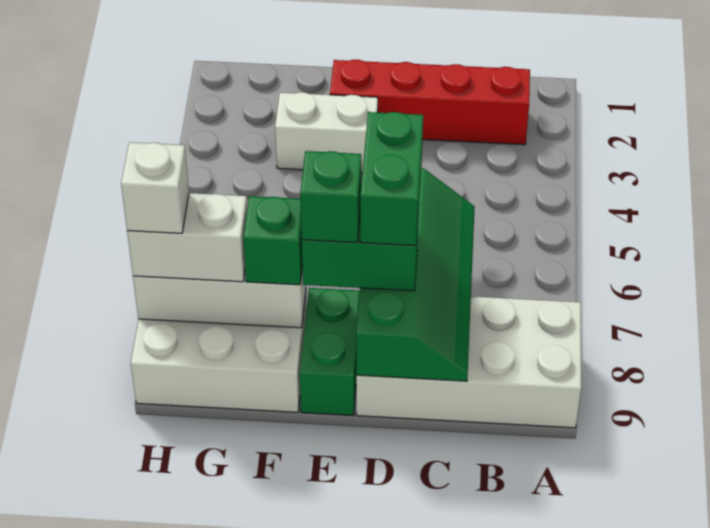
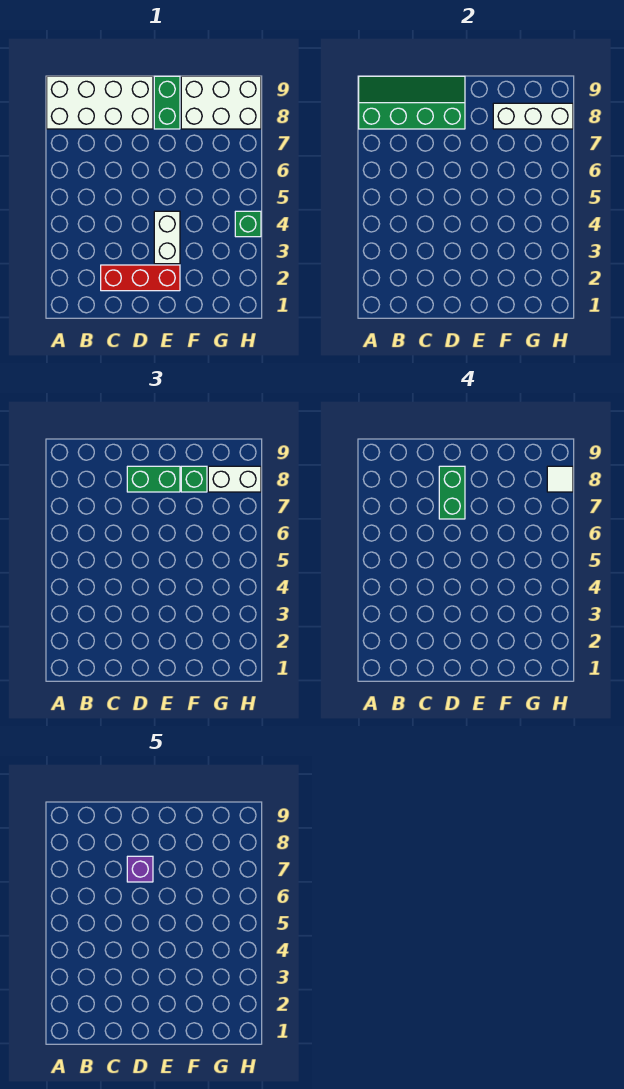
red 1x4 brick [330,60,530,145] -> red 1x3 brick [101,265,180,291]
green 2x4 slope [356,168,475,381] -> green 2x4 slope turned to [359,76,465,129]
none -> purple 1x1 brick [127,856,153,882]
white 1x2 brick [275,92,378,173] -> white 1x2 brick turned to [154,211,180,264]
green 1x1 brick [300,151,361,243] -> green 1x1 brick moved to [235,211,261,237]
white 1x1 brick [121,142,189,233] -> white 1x1 tile [547,466,573,492]

